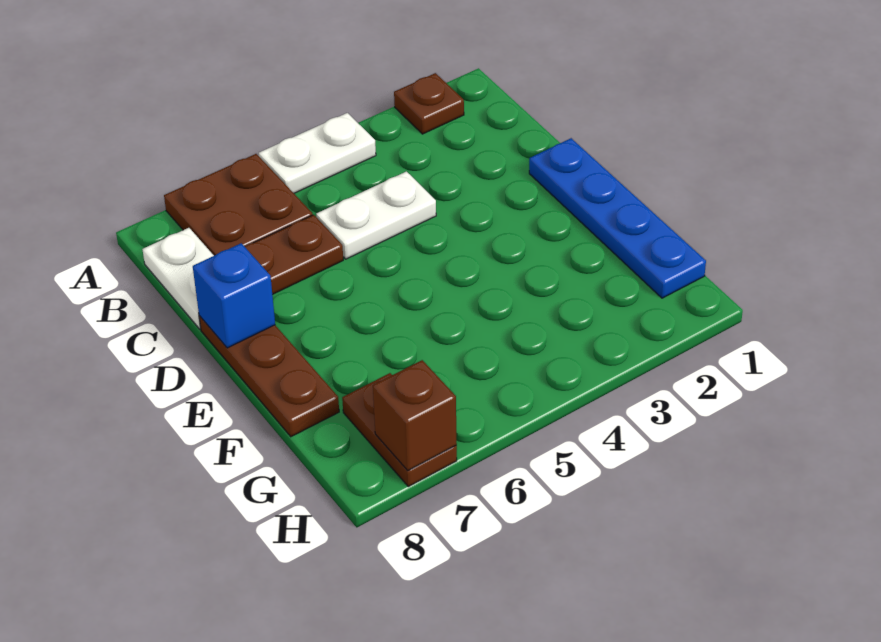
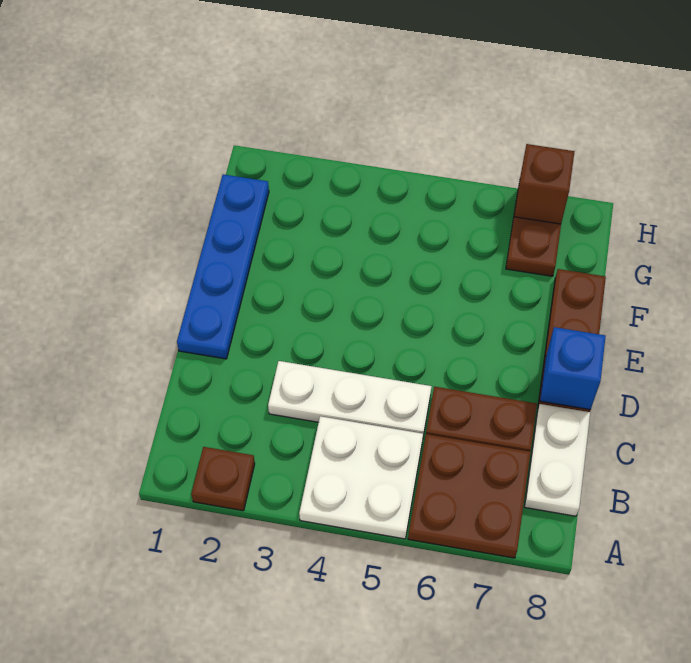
white 1x2 plate [259,113,376,193] -> white 2x2 plate [299,416,423,539]
white 1x2 plate [316,171,436,259] -> white 1x3 plate [268,361,432,435]

